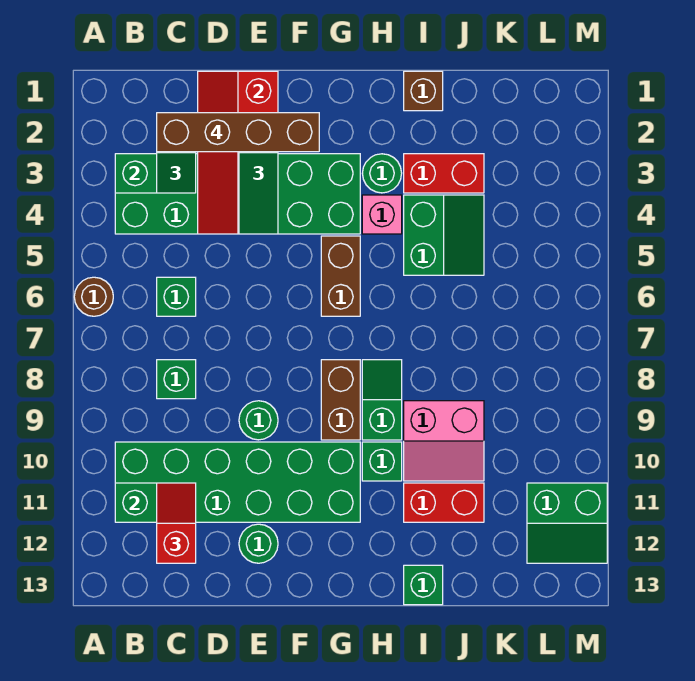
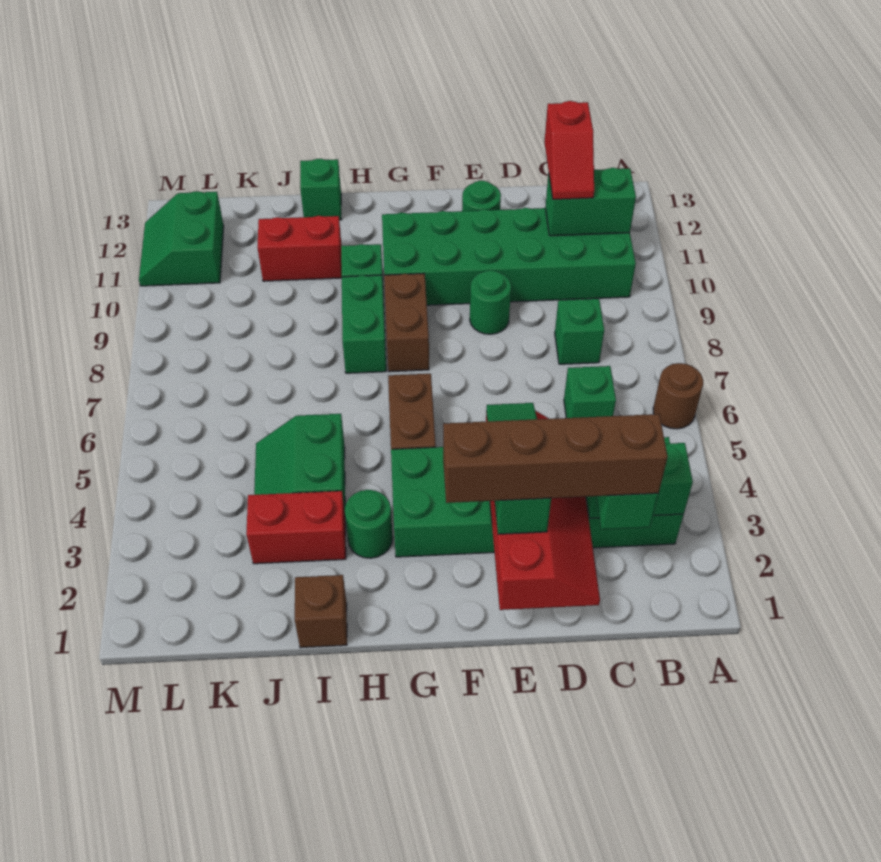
pink 1x1 brick [362,195,402,234] -> none
green 1x2 slope [362,360,402,440] -> green 1x2 brick [342,275,386,373]
pink 2x2 slope [404,401,484,481] -> none
green 2x2 slope [527,483,607,563] -> green 2x2 slope turned to [139,191,224,286]

